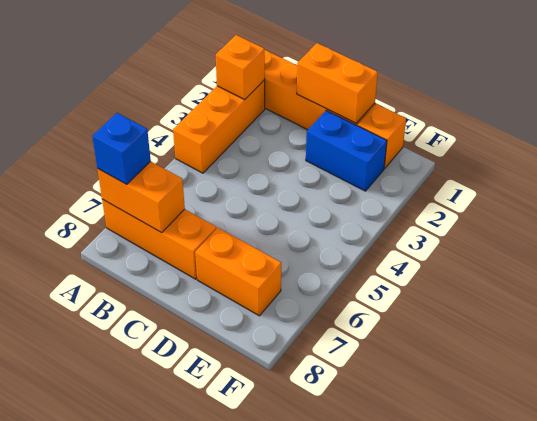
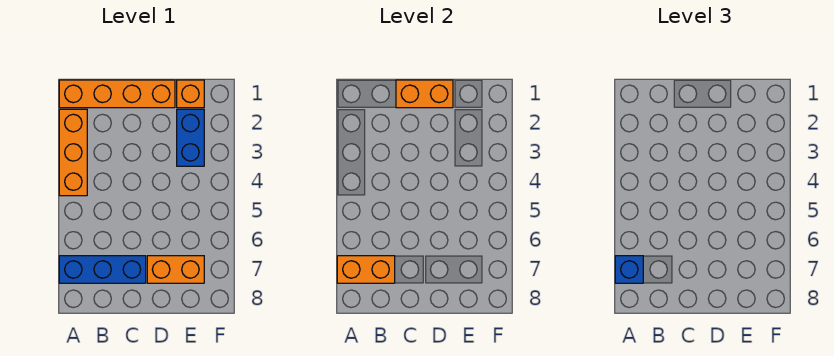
orange 1x1 brick [216,35,265,100] -> none
orange 1x3 brick [102,199,216,279] -> blue 1x3 brick [59,256,146,283]
blue 1x2 brick [306,111,387,191] -> blue 1x2 brick turned to [177,109,204,166]

